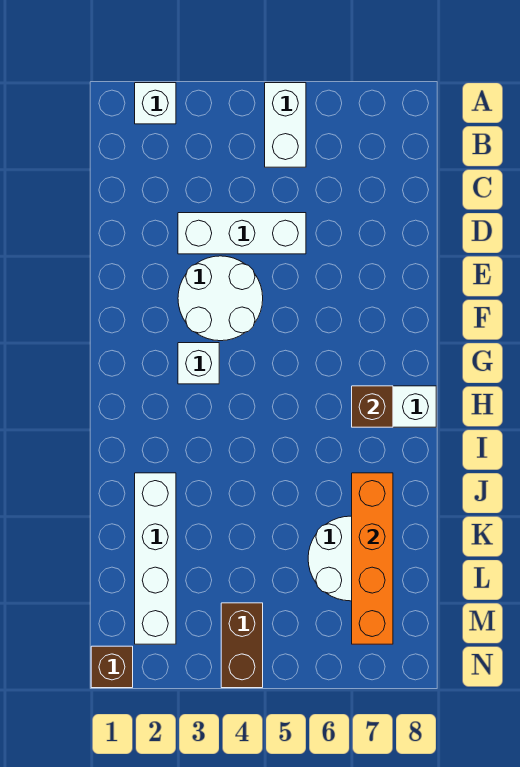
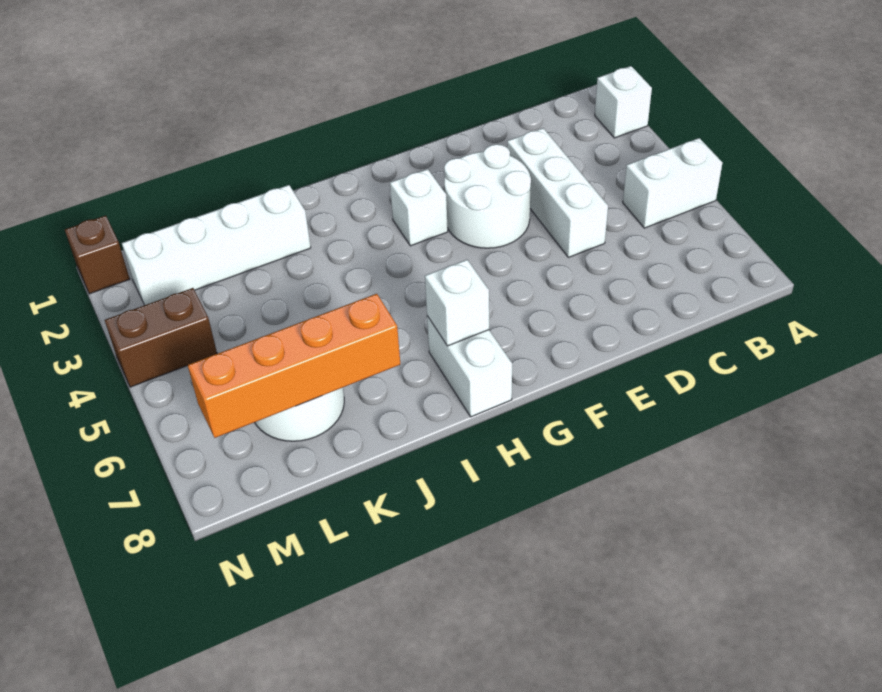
brown 1x1 brick [352,386,393,427] -> white 1x1 brick [425,260,489,346]

